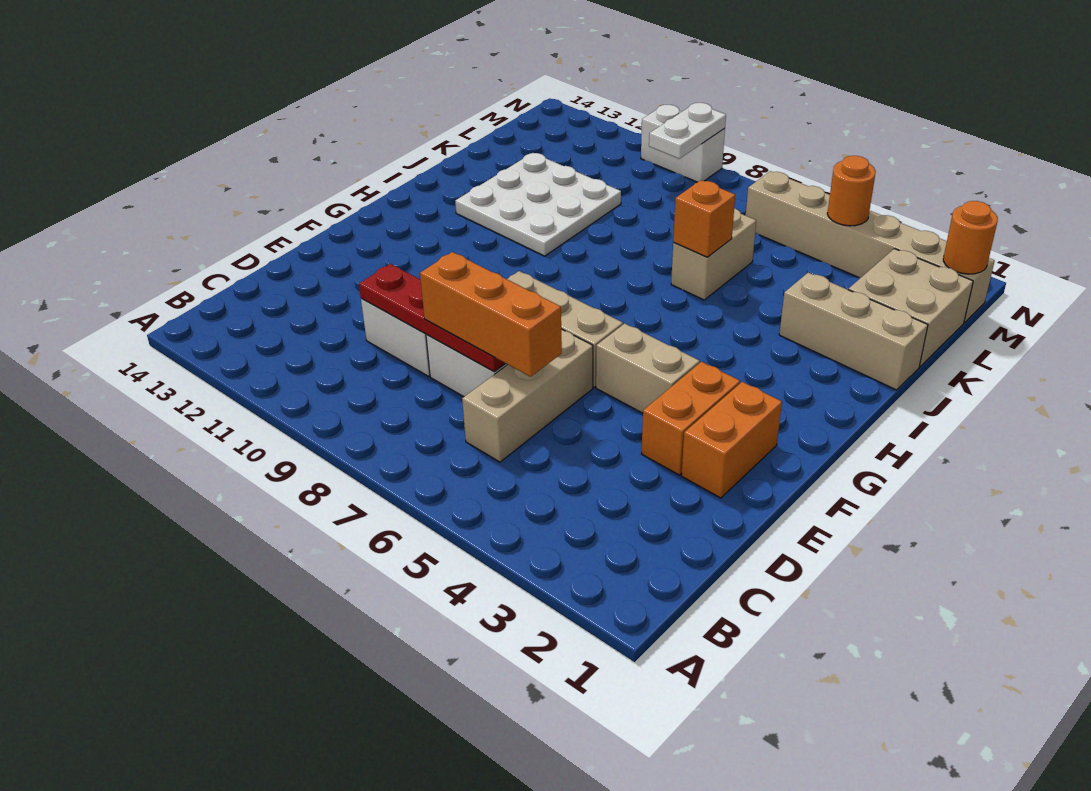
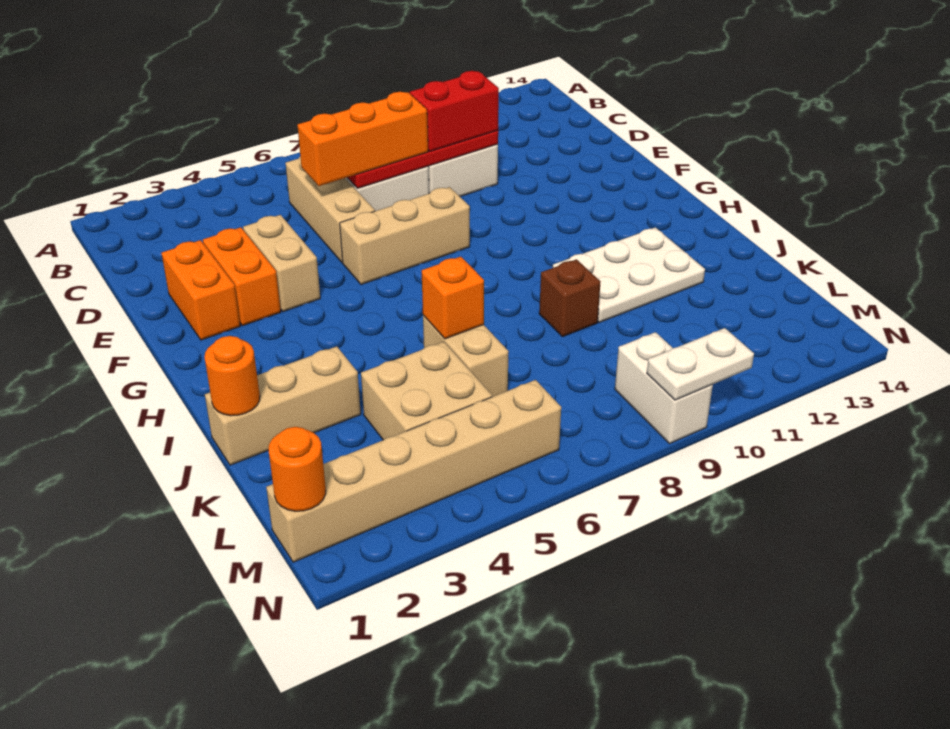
none -> red 1x2 brick [410,71,499,151]
tan 1x2 brick [596,324,700,413] -> tan 1x2 brick turned to [243,215,320,312]
white 3x3 plate [455,153,621,256] -> white 2x3 plate [553,227,705,322]
none -> brown 1x1 brick [539,259,600,337]
tan 2x2 brick [848,249,973,367] -> tan 2x2 brick moved to [361,342,492,440]
orange 1x1 round brick [827,156,876,226] -> orange 1x1 round brick moved to [205,336,260,416]
white 1x2 plate [649,103,726,159] -> white 1x2 plate turned to [647,328,754,400]
white 1x2 brick [641,105,725,182] -> white 1x2 brick turned to [615,332,713,444]

